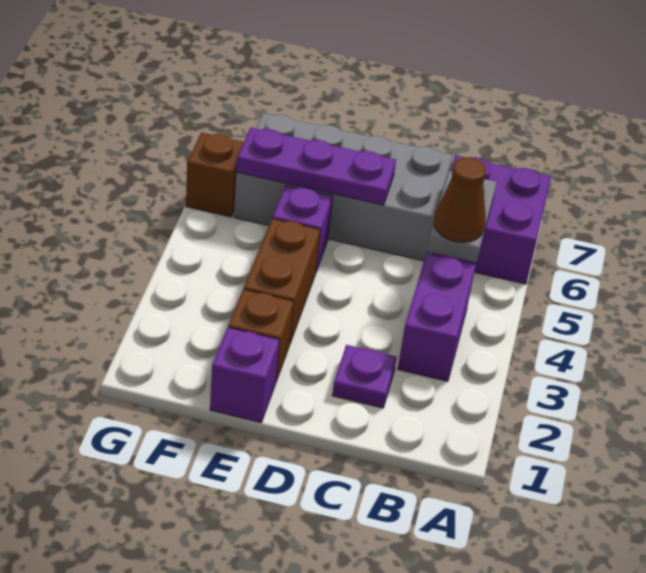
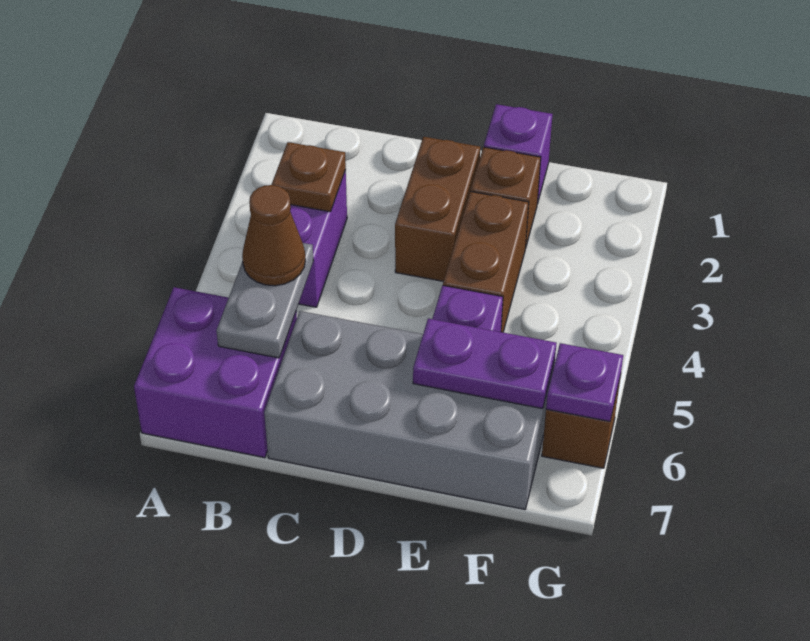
none -> brown 1x1 plate [272,142,346,212]
purple 1x1 plate [332,345,397,408] -> purple 1x1 plate moved to [546,343,623,421]
none -> brown 1x2 brick [395,137,480,281]
purple 1x3 plate [236,128,396,205] -> purple 1x2 plate [413,319,556,409]

